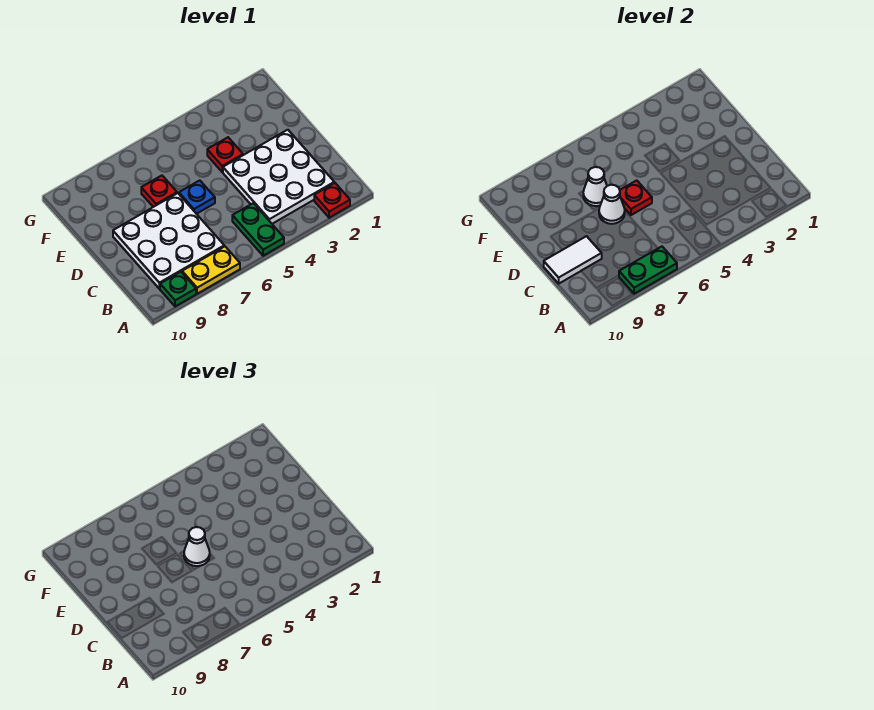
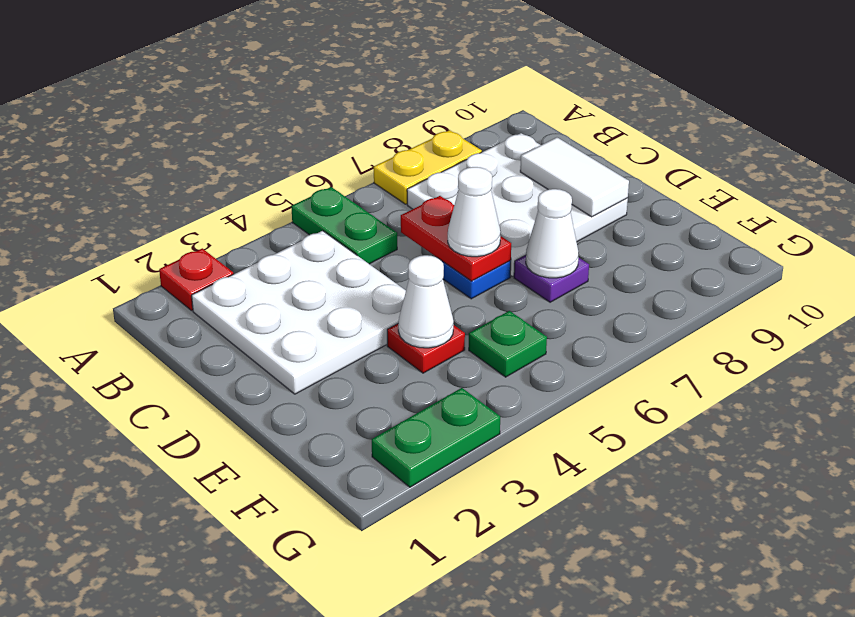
green 1x2 plate [619,247,677,294] -> green 1x2 plate moved to [372,388,500,487]
green 1x1 plate [160,272,196,307] -> green 1x1 plate moved to [469,311,547,377]
white 1x2 tile [544,236,602,283] -> white 1x2 tile turned to [520,137,629,217]
red 1x1 plate [620,180,652,215] -> red 1x2 plate [401,196,511,281]
white 1x1 cone [599,185,625,224] -> white 1x1 cone moved to [398,255,454,348]
red 1x1 plate [141,176,177,207] -> purple 1x1 plate [514,255,589,302]

